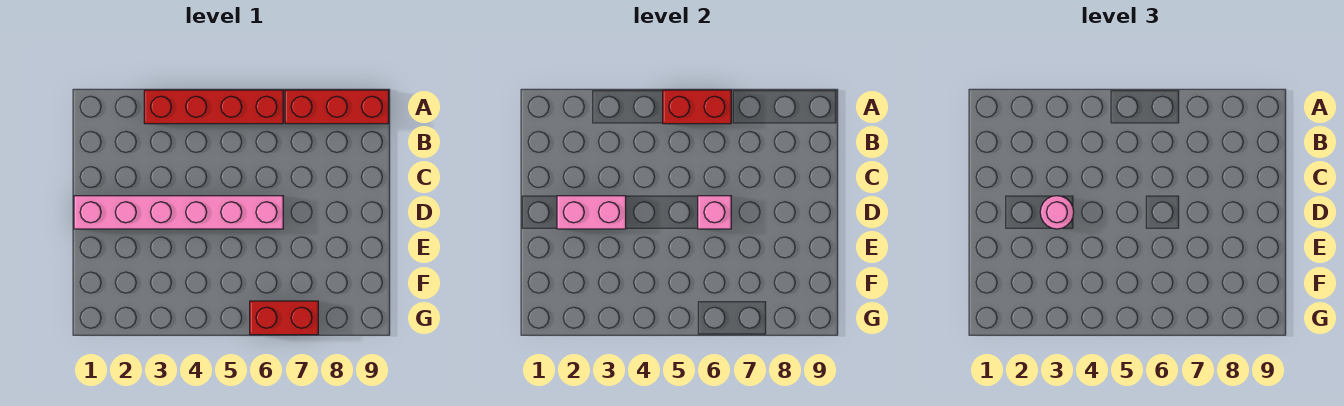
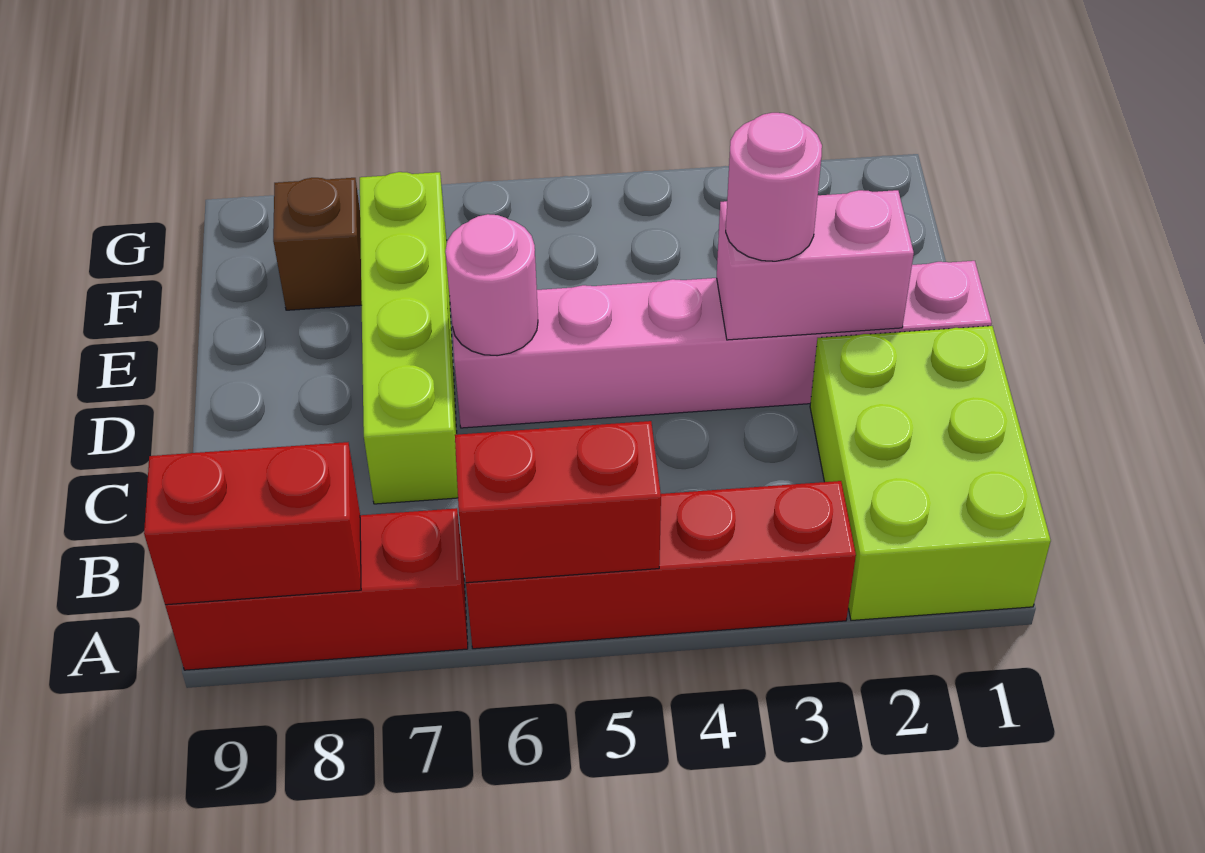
none -> lime 2x3 brick [810,326,1051,620]
none -> lime 1x4 brick [360,172,458,504]
pink 1x1 brick [698,196,731,229] -> pink 1x1 round brick [445,214,538,356]
none -> brown 1x1 brick [273,178,362,310]
red 1x2 brick [250,301,318,335] -> red 1x2 brick moved to [144,442,361,605]

